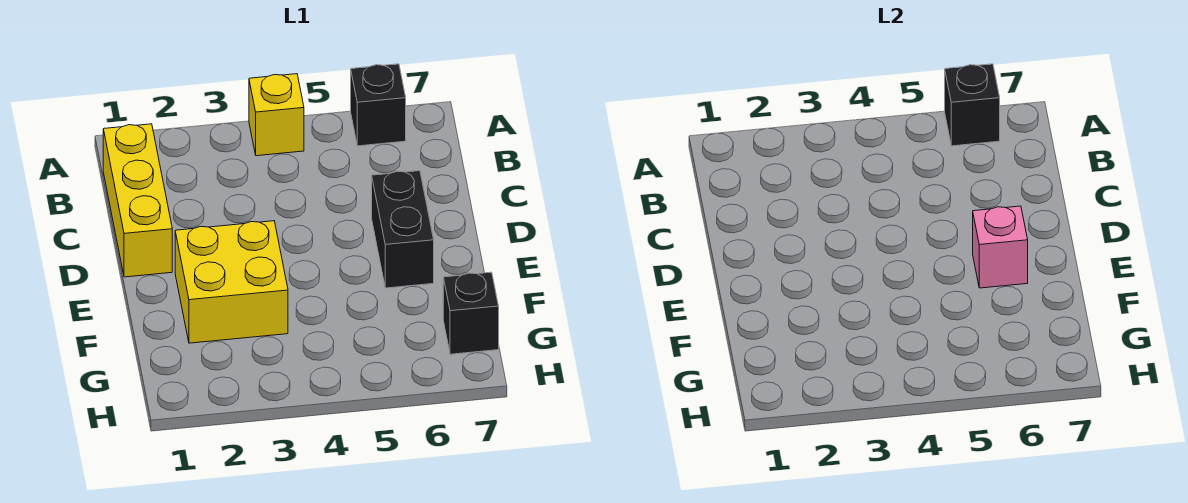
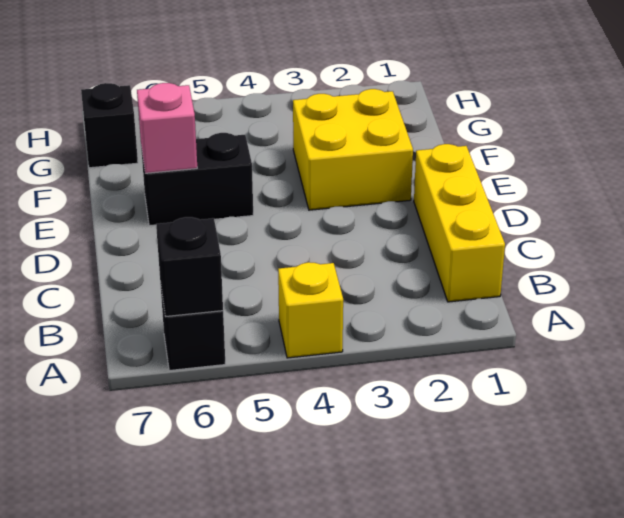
black 1x2 brick [372,171,434,288] -> black 1x2 brick turned to [141,133,253,226]

